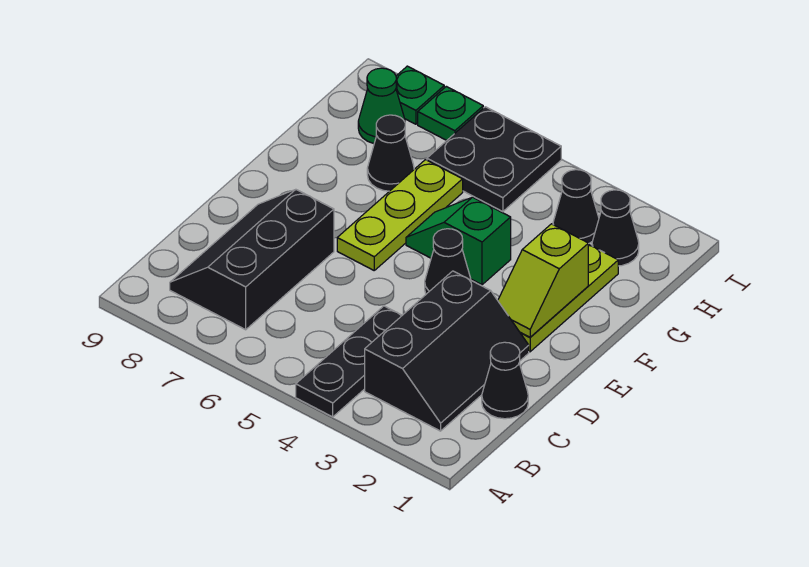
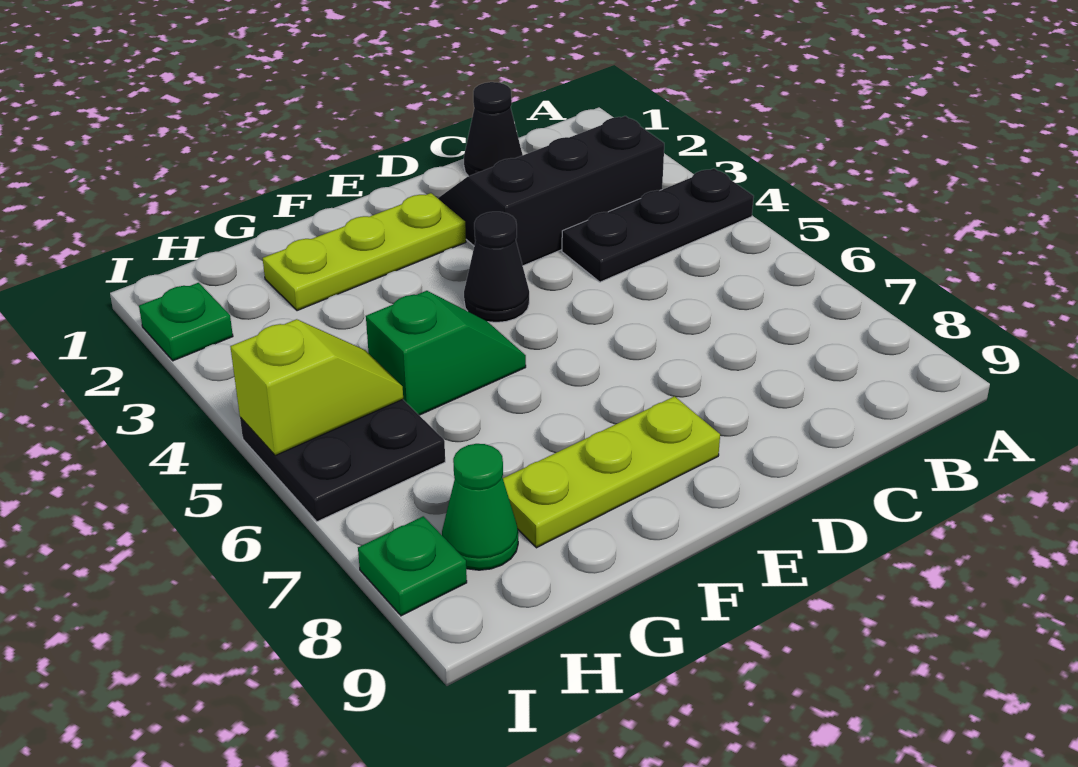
black 2x3 slope [170,190,334,330] -> none
lime 1x2 slope [498,224,588,337] -> lime 1x2 slope moved to [230,319,403,455]
lime 1x3 plate [337,160,463,270] -> lime 1x3 plate moved to [503,396,720,548]
green 1x2 slope [406,197,511,285] -> green 1x2 slope turned to [366,291,526,415]
black 1x1 cone [367,115,414,191] -> none
black 1x1 cone [592,190,639,266] -> none
black 1x1 cone [553,170,599,244] -> none
green 1x1 plate [418,86,483,140] -> green 1x1 plate moved to [139,283,233,361]

